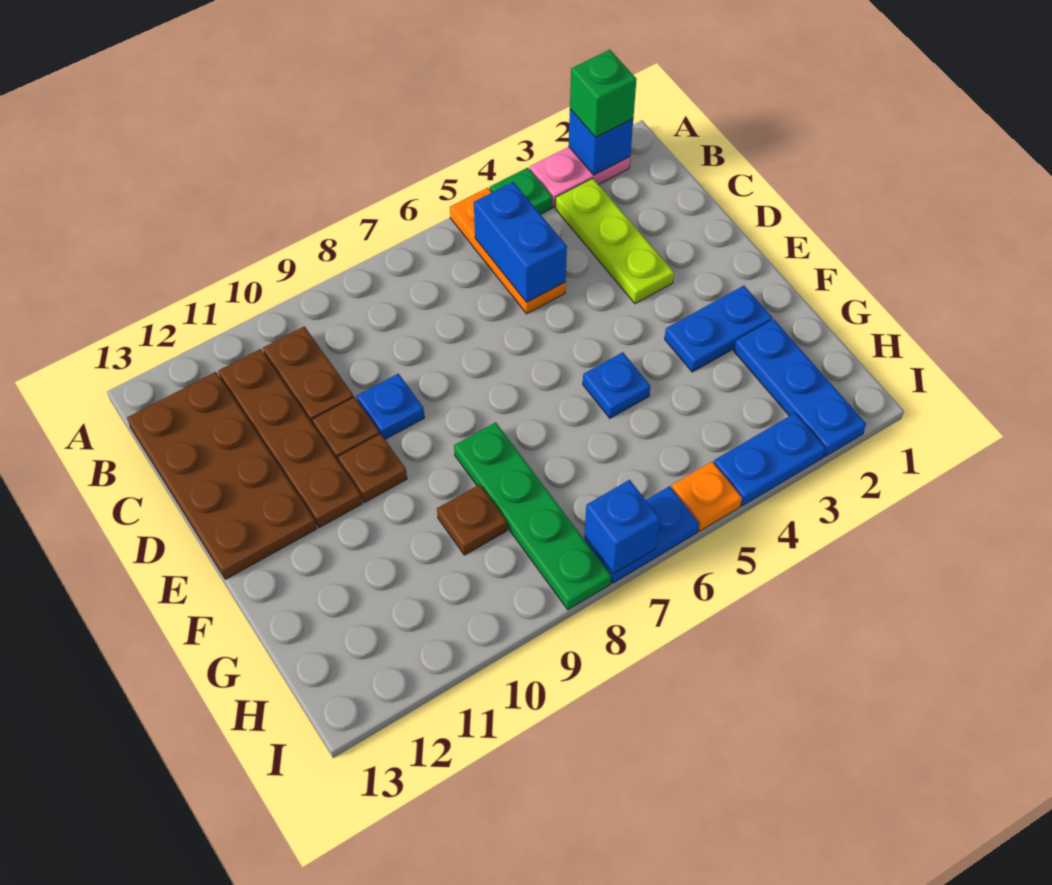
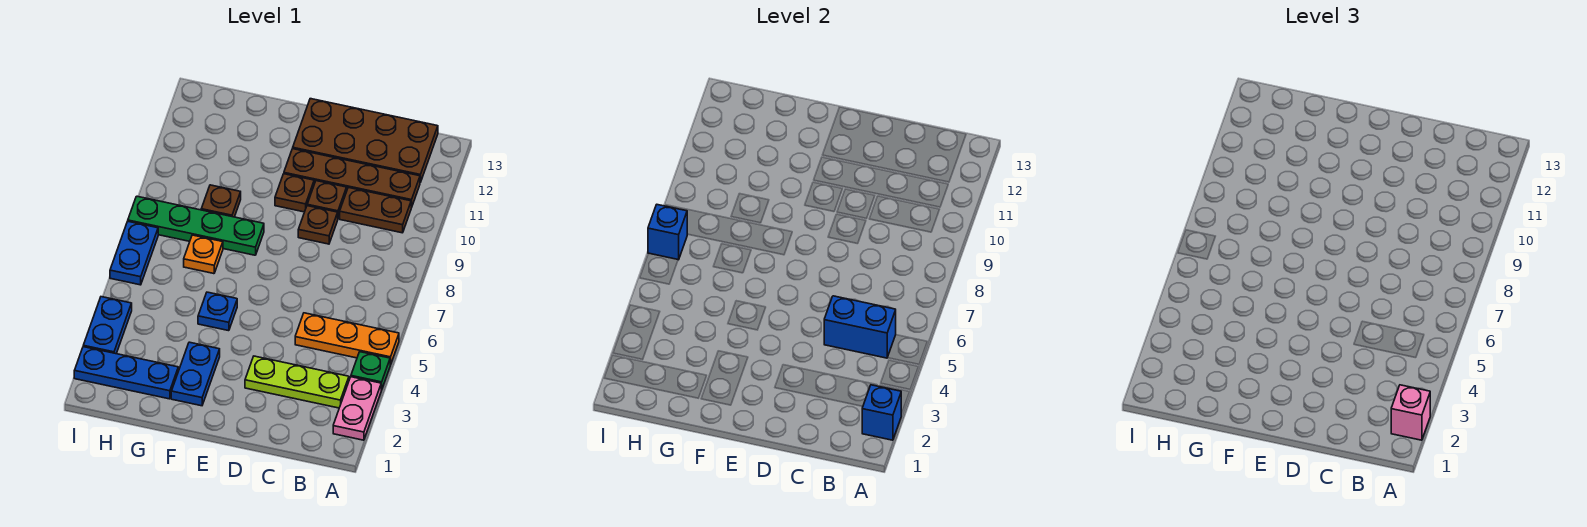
green 1x1 brick [570,50,636,137] -> pink 1x1 brick [1391,385,1430,440]
blue 1x1 plate [357,374,425,439] -> brown 1x1 plate [298,206,338,244]
orange 1x1 plate [671,462,742,531] -> orange 1x1 plate moved to [184,235,223,274]

